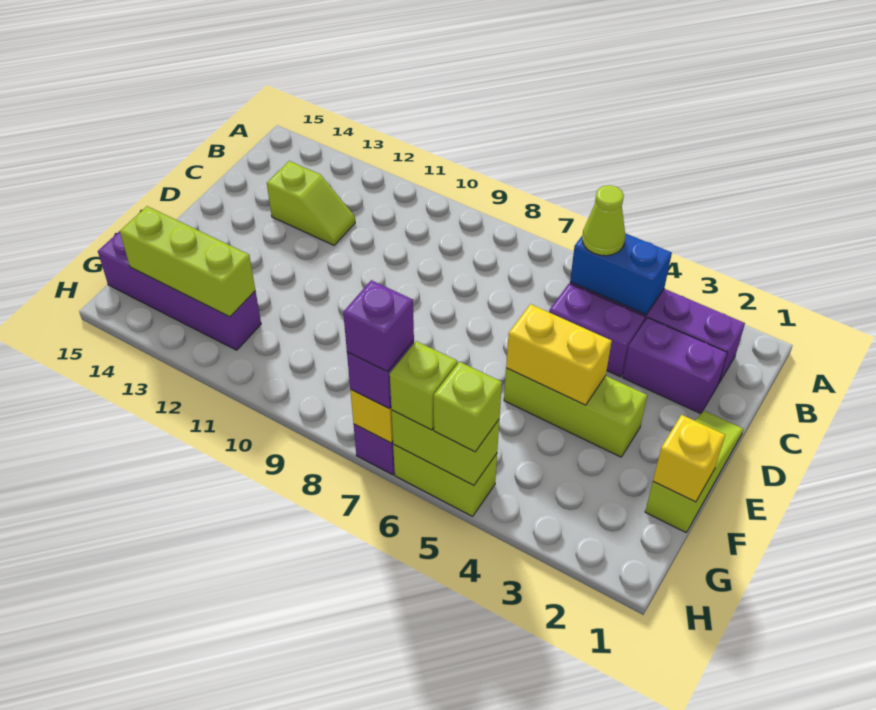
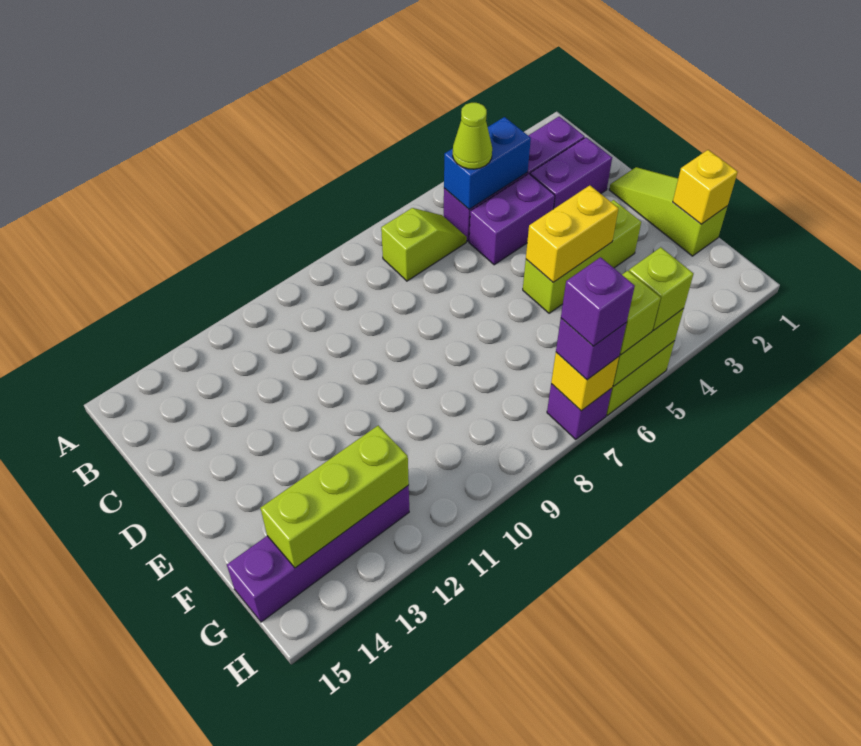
lime 1x2 slope [267,161,355,245] -> lime 1x2 slope moved to [381,208,467,281]

